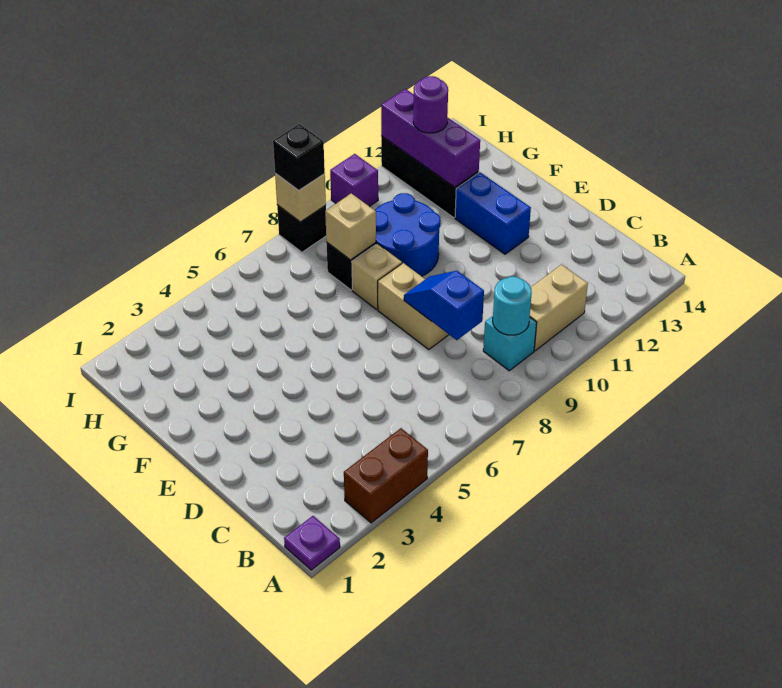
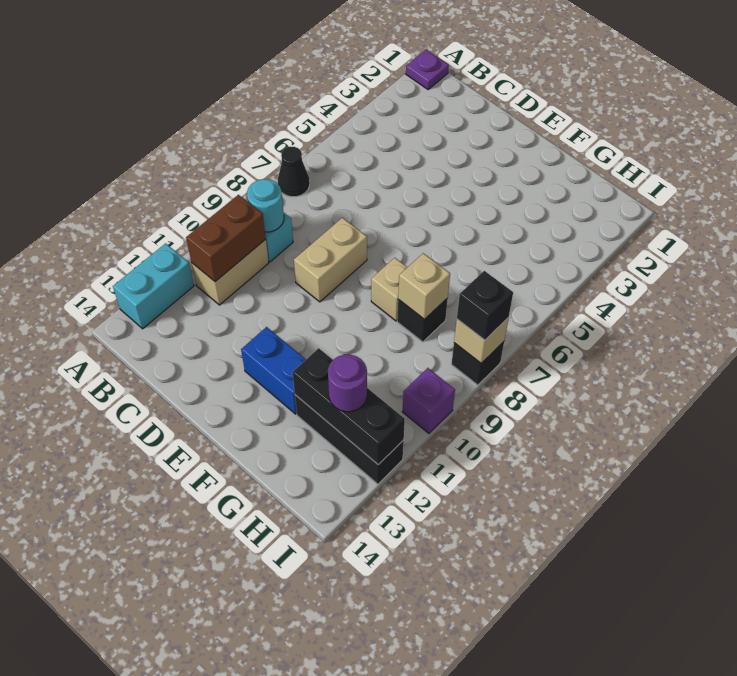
brown 1x2 brick [344,428,428,523] -> brown 1x2 brick moved to [186,195,266,282]
none -> black 1x1 cone [278,147,310,197]
none -> cyan 1x2 brick [113,243,194,329]
blue 1x2 slope [404,271,484,340] -> none
tan 1x2 brick [378,263,449,349] -> tan 1x2 brick turned to [294,218,367,302]
blue 2x2 round brick [375,193,440,276] -> none
purple 1x3 brick [381,89,480,187] -> black 1x3 brick [292,348,405,465]

